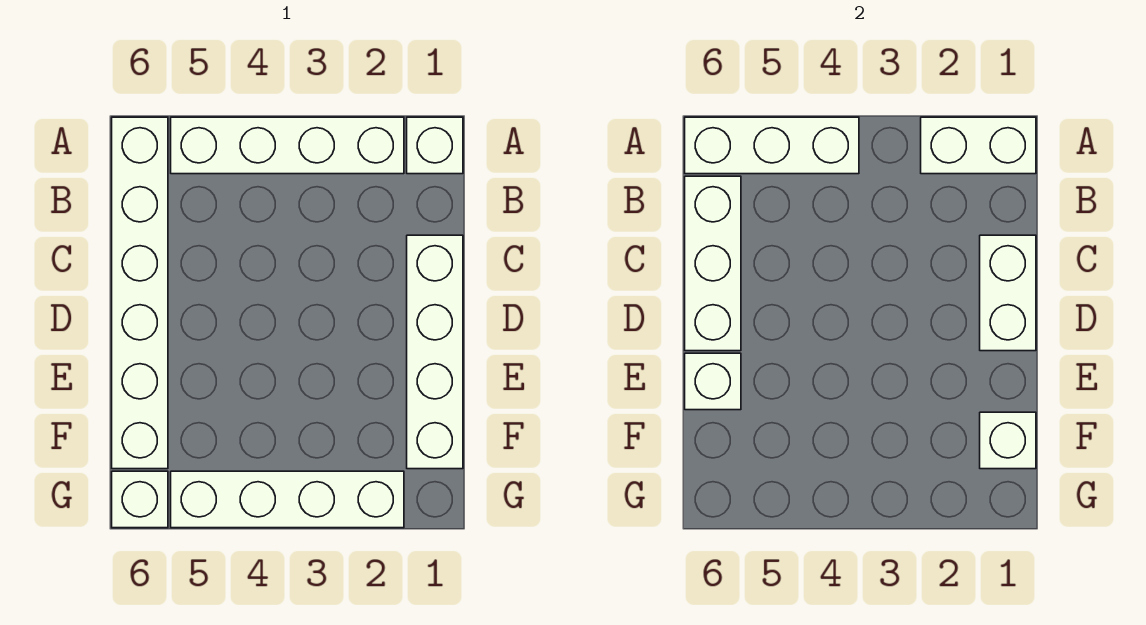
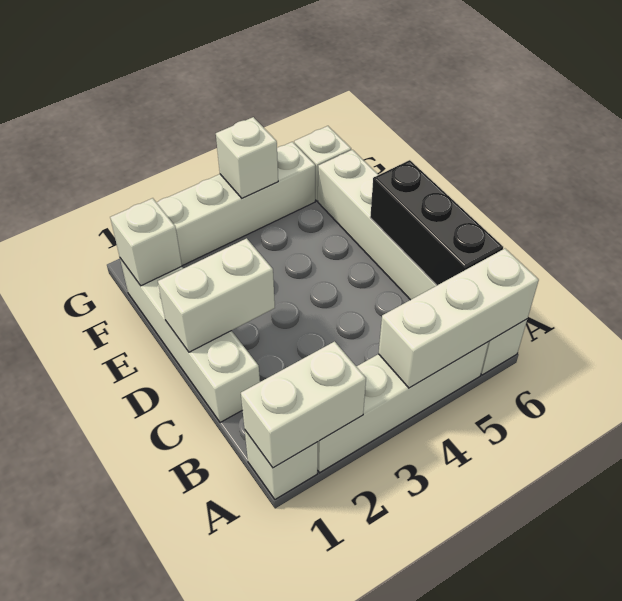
white 1x3 brick [685,176,741,351] -> black 1x3 brick [370,160,503,285]
white 1x2 brick [980,235,1036,351] -> white 1x2 brick turned to [158,238,275,352]
white 1x1 brick [685,353,741,410] -> white 1x1 brick moved to [216,117,278,198]

